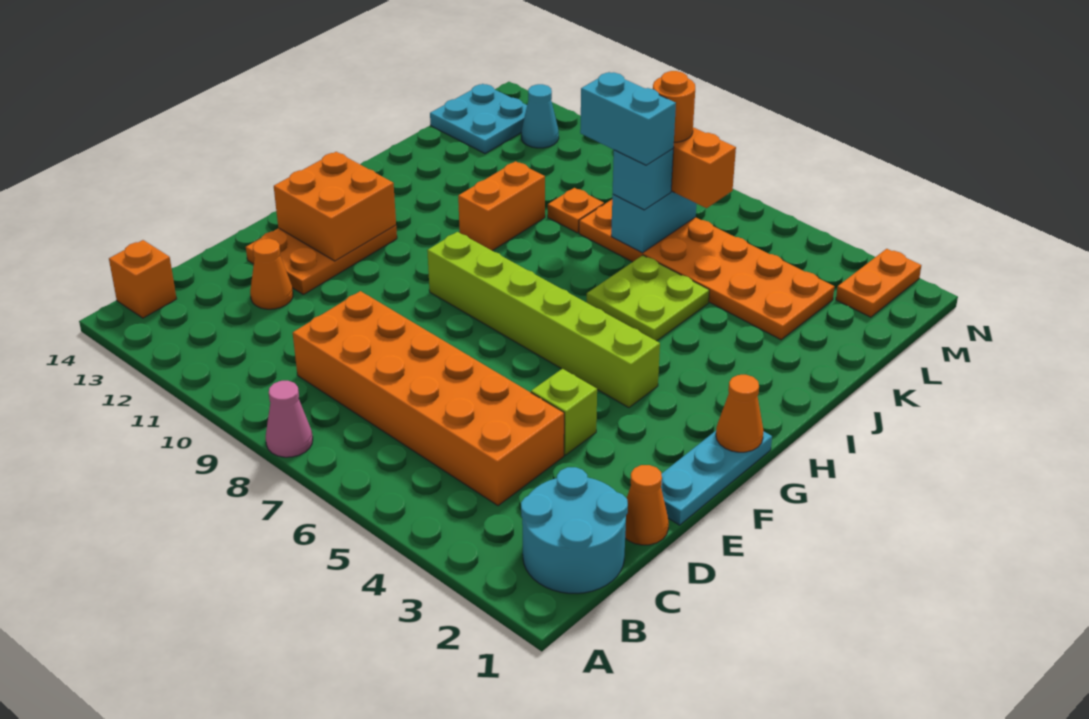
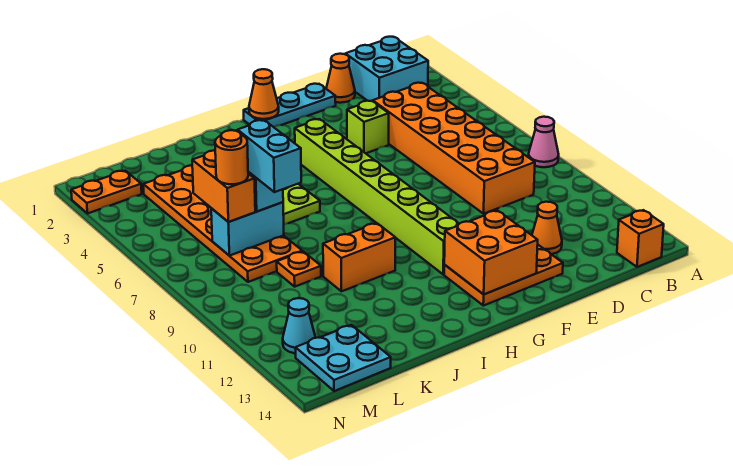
cyan 2x2 round brick [521,467,628,593] -> cyan 2x2 brick [345,37,428,101]
lime 1x6 brick [427,232,660,408] -> lime 1x8 brick [295,119,459,274]

